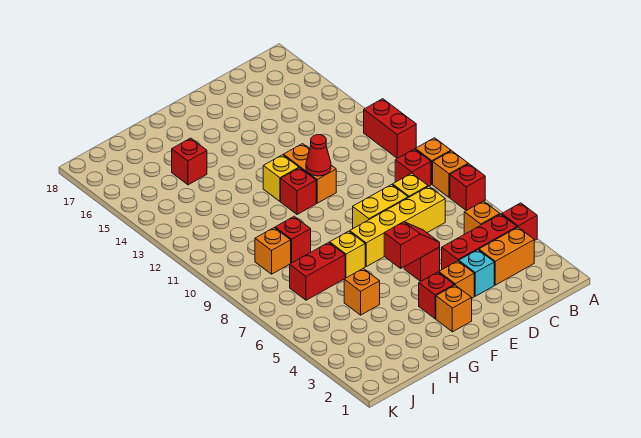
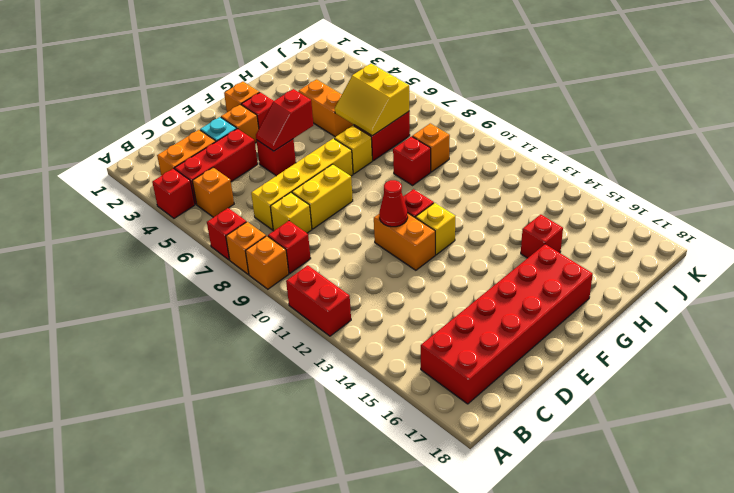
none -> red 2x6 brick [421,244,593,404]
orange 1x1 brick [344,268,380,315] -> orange 1x2 brick [298,79,354,137]
none -> yellow 2x2 slope [335,64,409,136]

